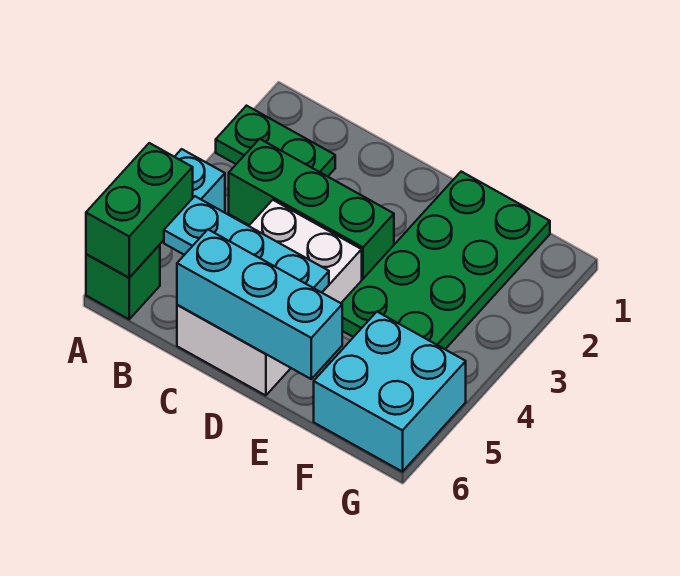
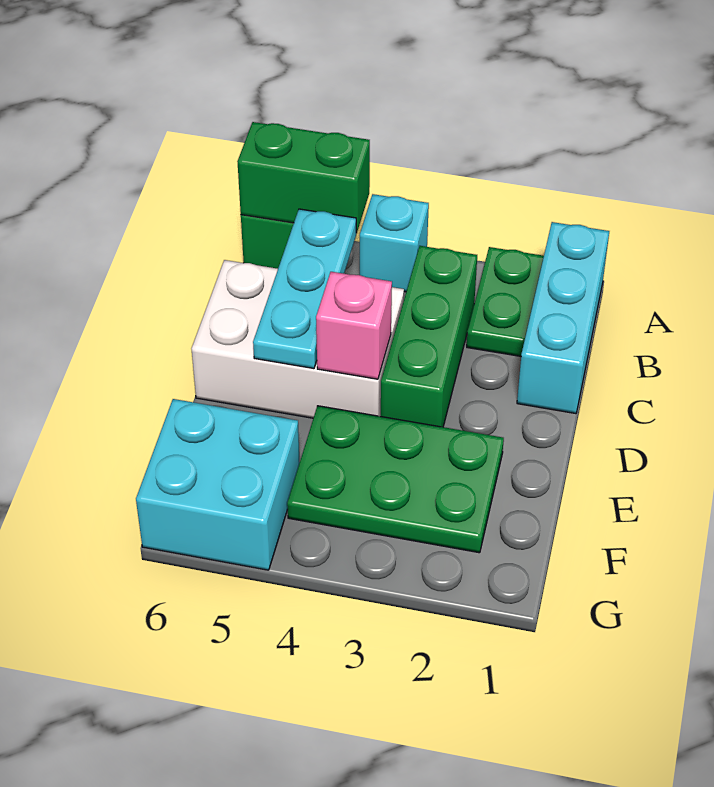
cyan 1x3 brick [177,229,342,379] -> cyan 1x3 brick moved to [517,222,609,414]
none -> pink 1x1 brick [316,272,392,379]
green 2x4 plate [341,172,550,349] -> green 2x3 plate [287,406,504,553]

